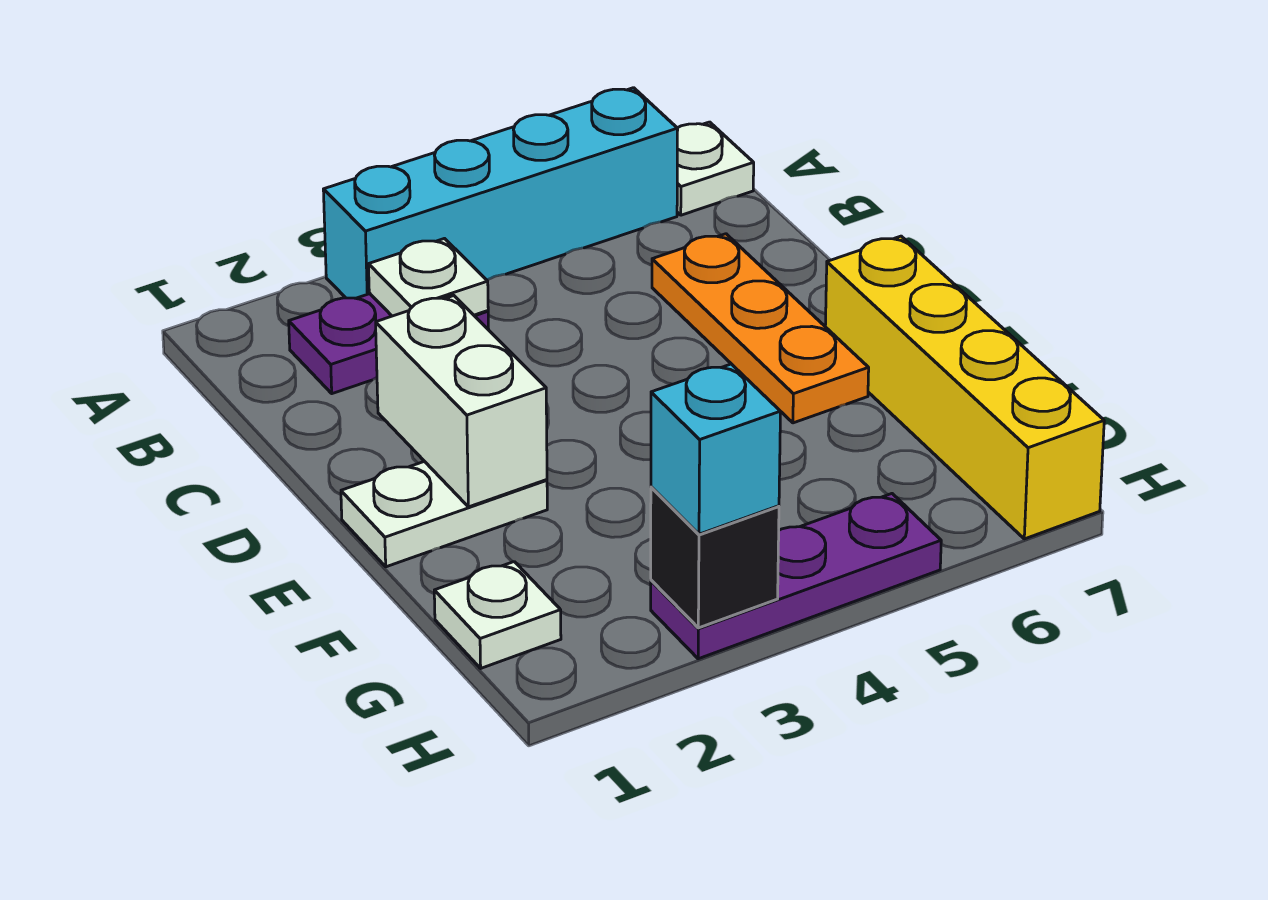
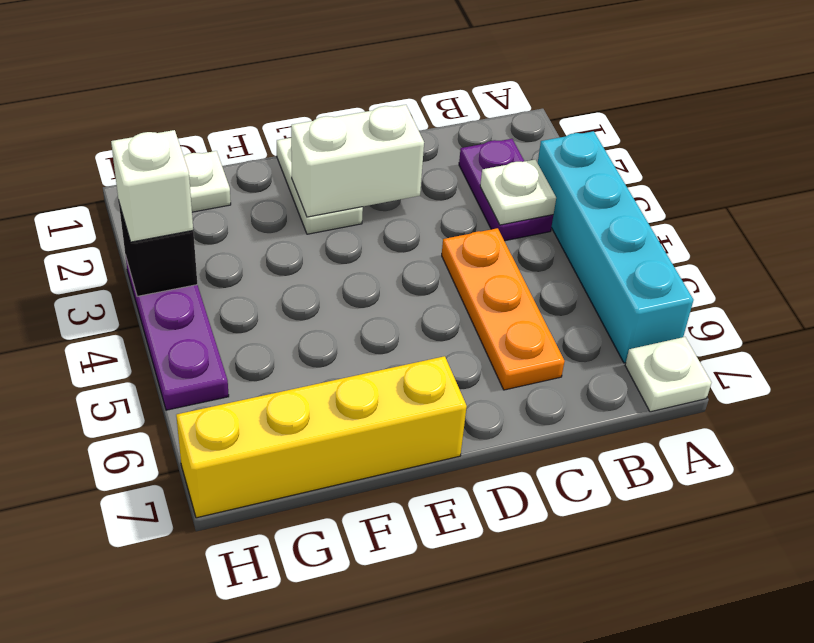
orange 1x3 plate [652,234,869,423] -> orange 1x3 plate turned to [442,228,565,390]
cyan 1x1 brick [651,364,780,534] -> white 1x1 brick [111,130,193,242]

